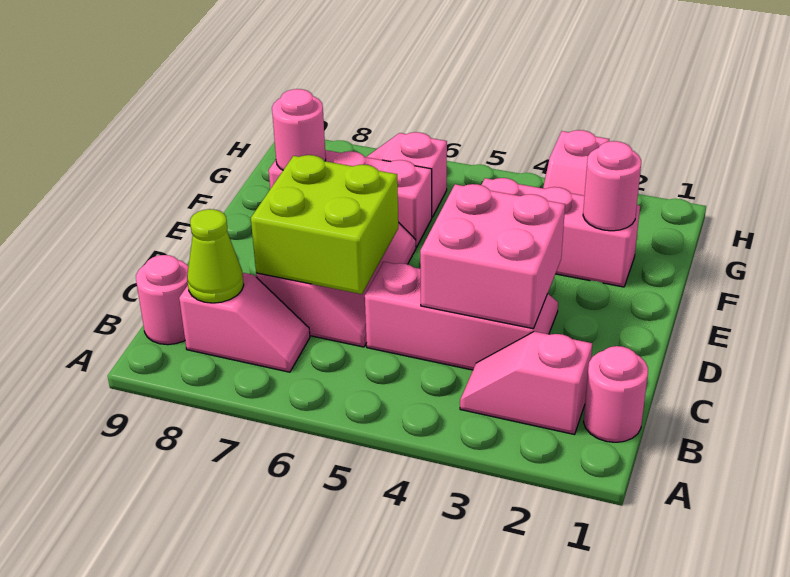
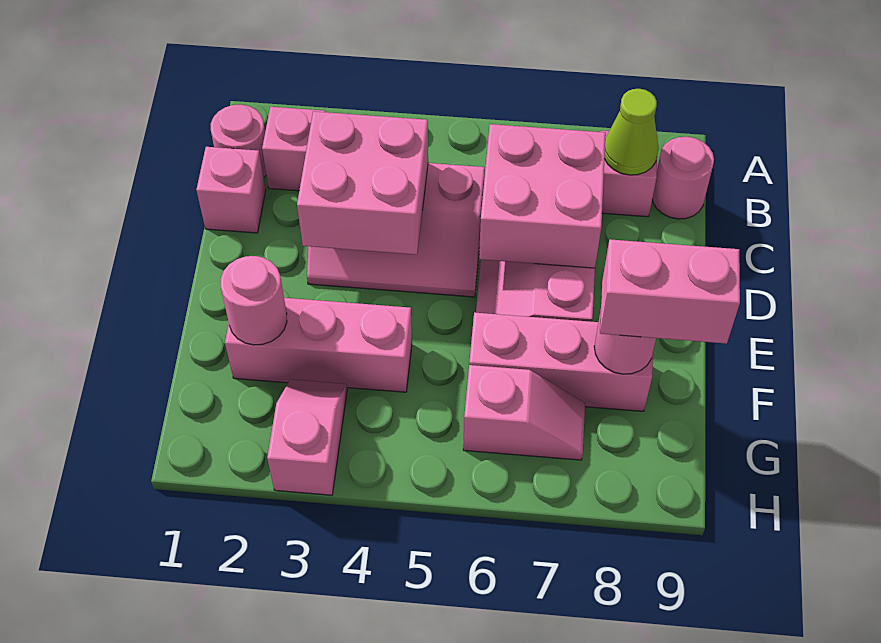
none -> pink 1x1 brick [196,147,266,233]
lime 2x2 brick [251,155,398,294] -> pink 2x2 brick [479,124,606,268]
none -> pink 1x2 brick [600,239,740,344]

